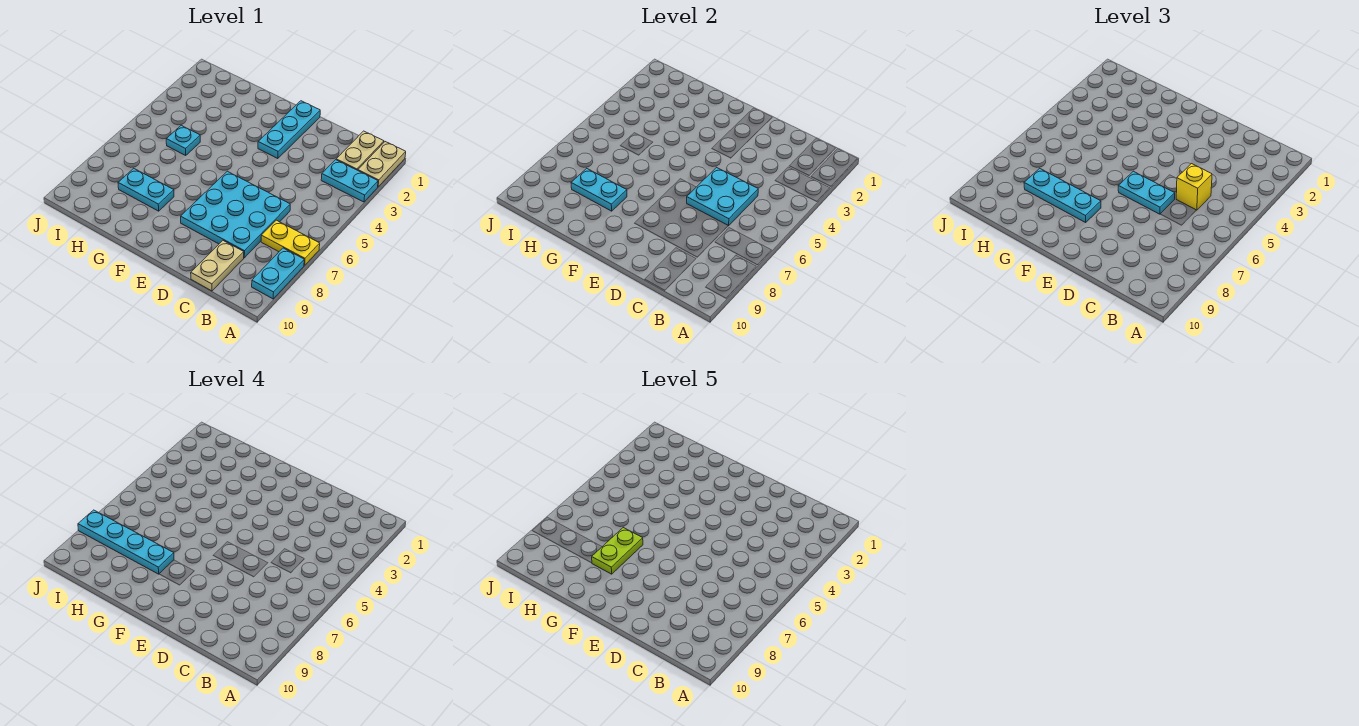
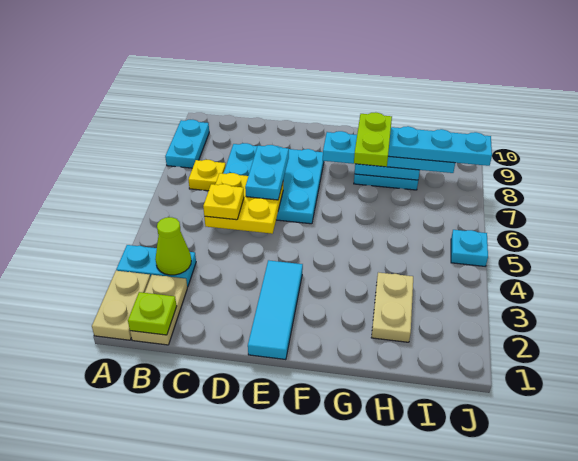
yellow 1x2 plate [261,220,320,265] -> yellow 1x1 plate [188,160,226,191]
none -> lime 1x1 plate [128,292,177,335]
none -> lime 1x1 cone [155,217,191,275]
cyan 2x2 plate [687,168,758,226] -> yellow 2x2 plate [204,173,283,234]
yellow 1x1 brick [1176,164,1212,210] -> yellow 1x1 plate [203,184,244,220]
tan 1x2 plate [191,241,244,291] -> tan 1x2 plate moved to [371,272,413,342]
cyan 1x2 plate [1118,171,1175,214] -> cyan 1x2 plate turned to [245,145,289,200]
cyan 1x3 plate [258,101,320,159] -> cyan 1x3 tile [248,260,303,360]
cyan 1x3 plate [1024,168,1101,222] -> cyan 1x4 plate [323,131,455,173]
cyan 1x1 plate [166,125,200,155] -> cyan 1x1 plate moved to [451,230,488,266]

